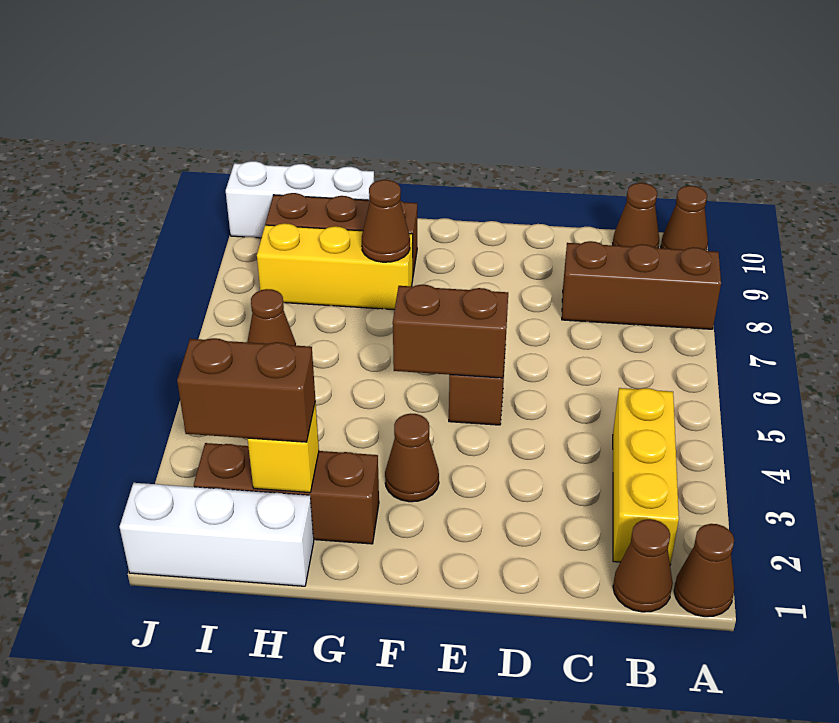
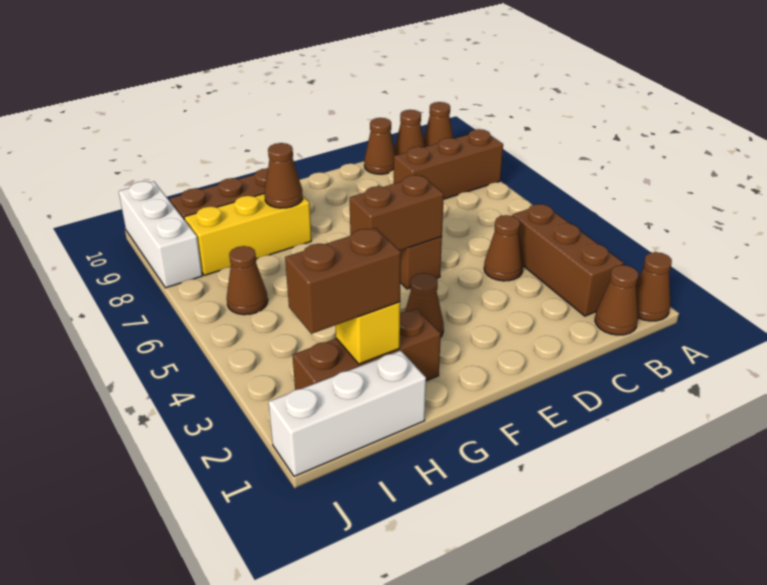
yellow 1x3 brick [613,388,679,565] -> brown 1x3 brick [512,204,624,316]
none -> brown 1x1 cone [484,215,523,281]
none -> brown 1x1 cone [364,118,396,174]
white 1x3 brick [226,161,374,238] -> white 1x3 brick turned to [119,181,202,288]

